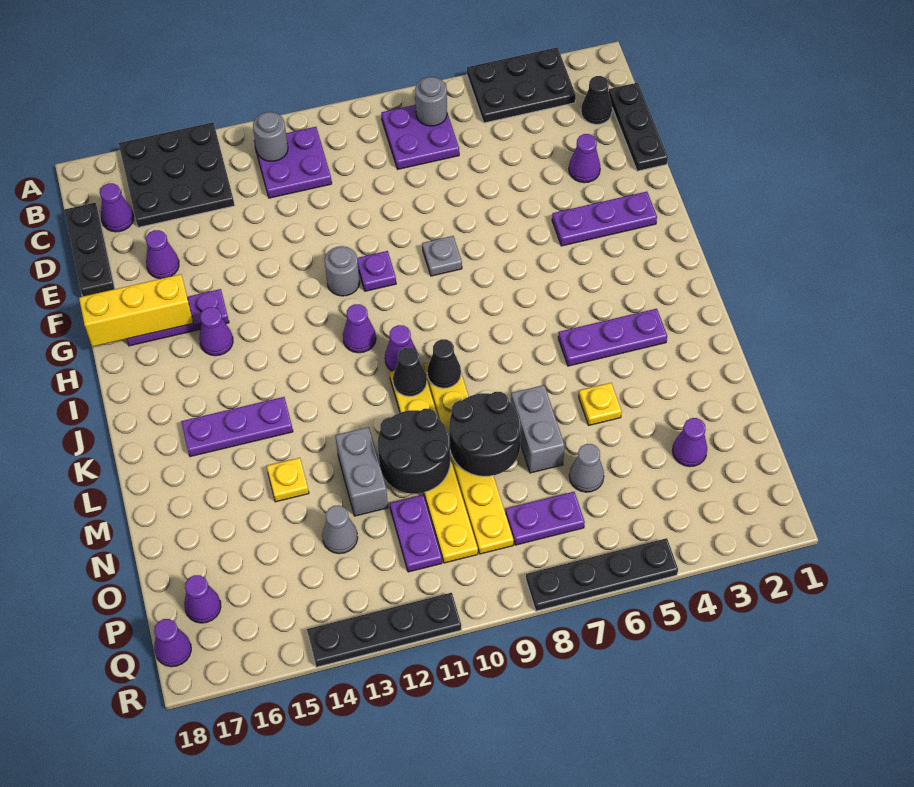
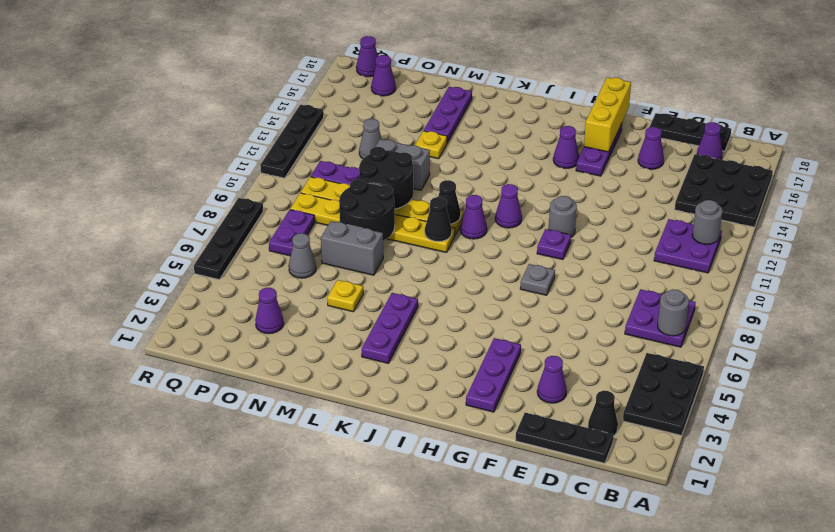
purple 1x3 plate [181,397,293,457] -> purple 1x3 plate moved to [424,87,472,143]

